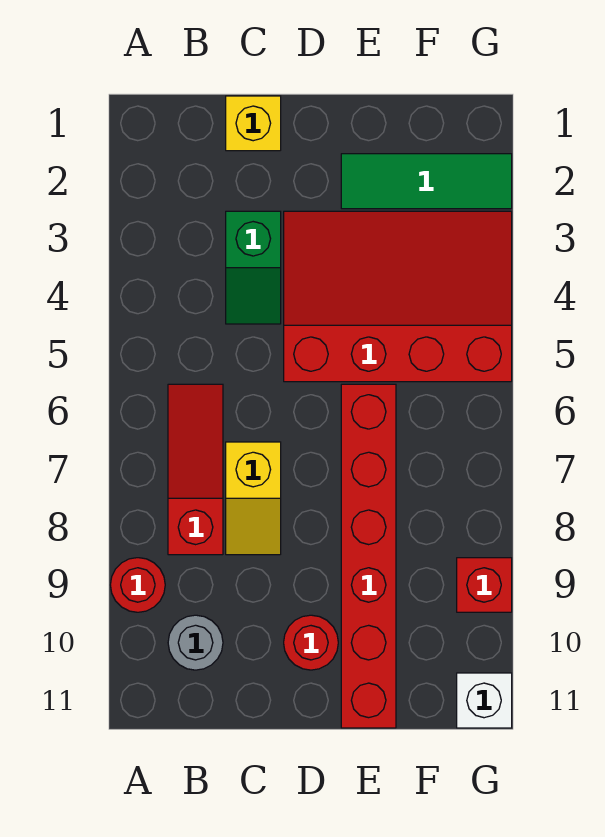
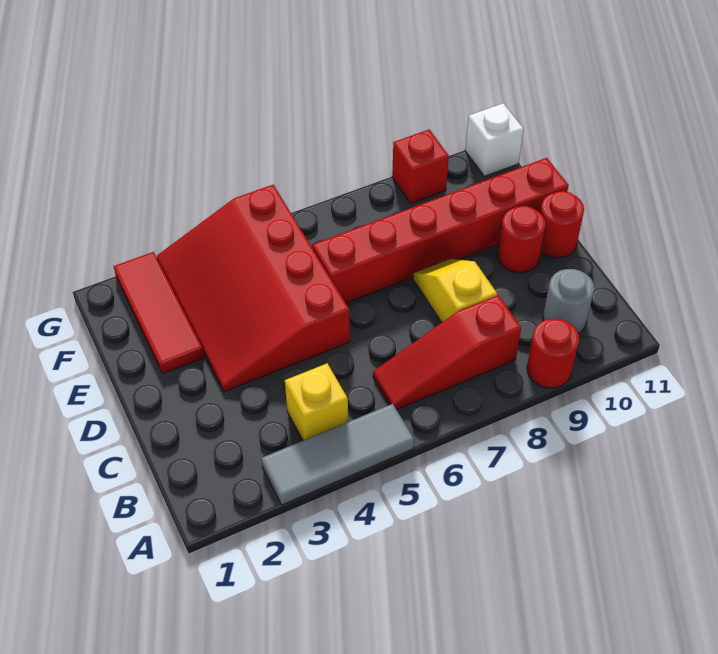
none -> grey 1x3 tile [261,404,414,505]
yellow 1x1 brick [226,96,281,151] -> yellow 1x1 brick moved to [285,363,348,441]
green 1x2 slope [226,211,281,324] -> none
yellow 1x2 slope [226,442,281,555] -> yellow 1x2 slope turned to [413,259,497,322]
none -> red 1x1 round brick [540,191,584,258]
green 1x3 tile [341,154,512,209] -> red 1x3 tile [114,252,204,374]

